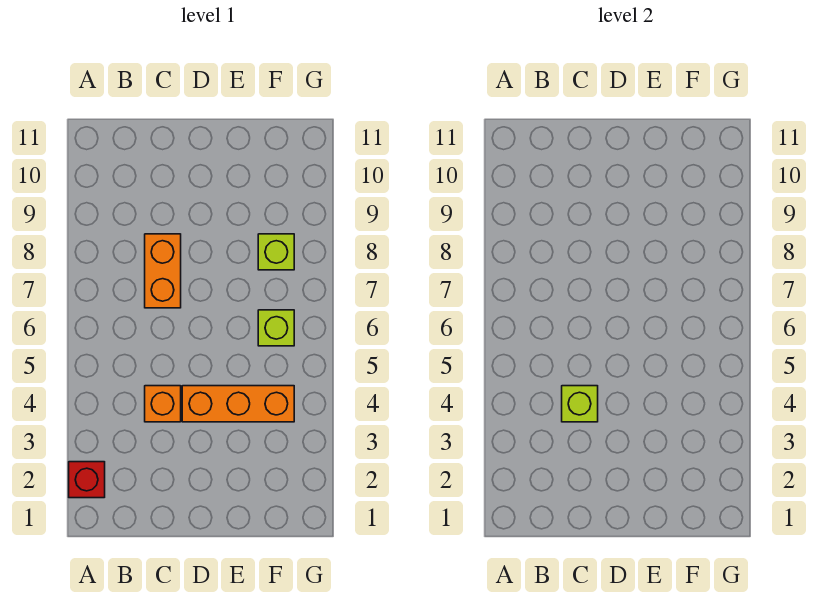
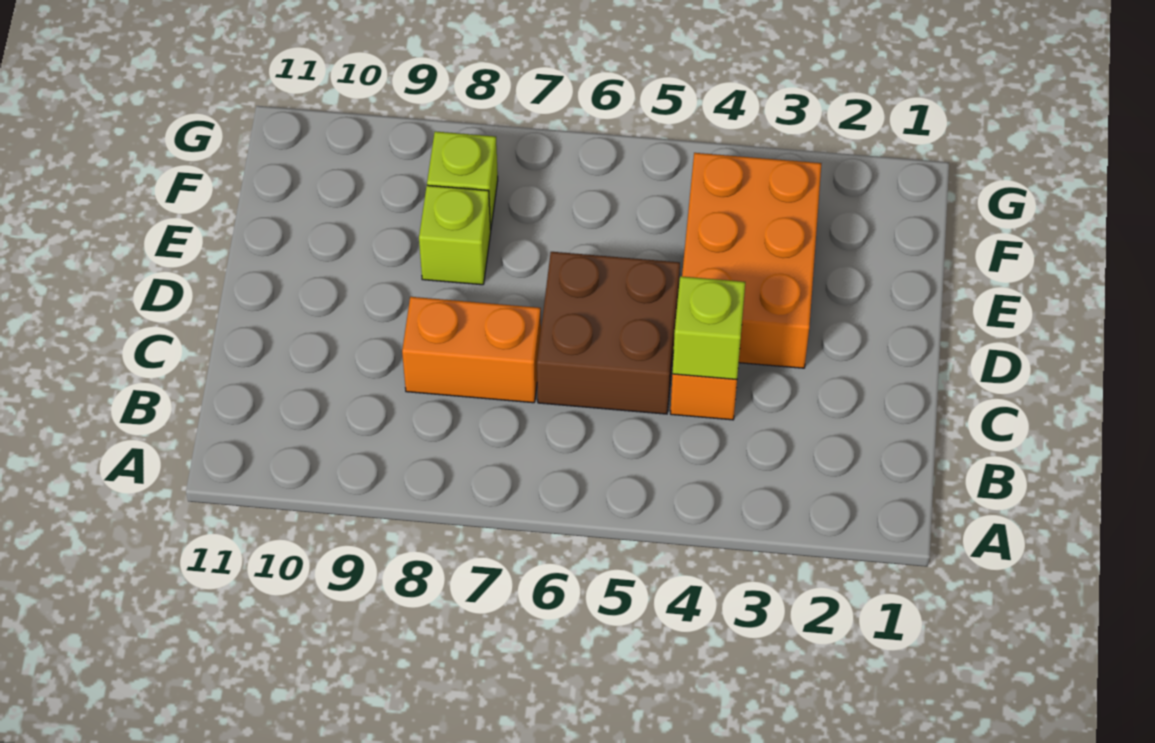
red 1x1 brick [69,462,105,498] -> none
none -> brown 2x2 brick [537,252,680,414]
orange 1x3 brick [182,386,294,422] -> orange 2x3 brick [682,153,822,368]
lime 1x1 brick [258,310,294,346] -> lime 1x1 brick moved to [419,185,491,285]

